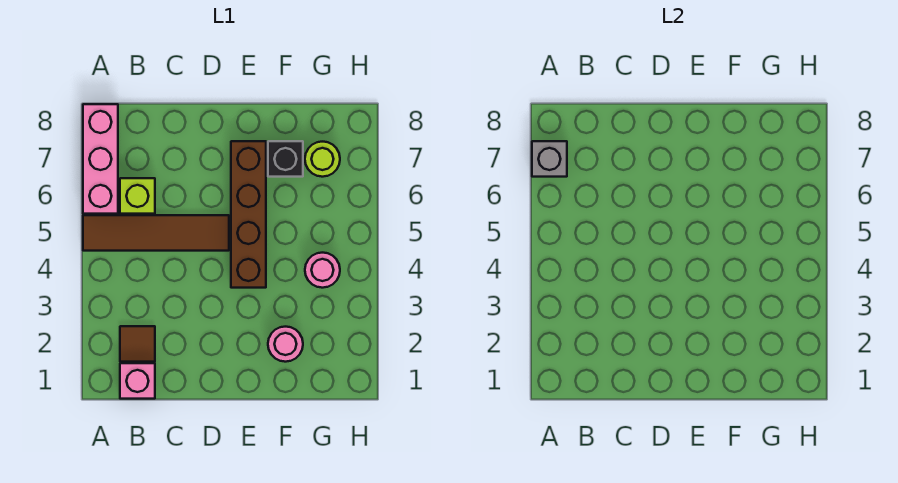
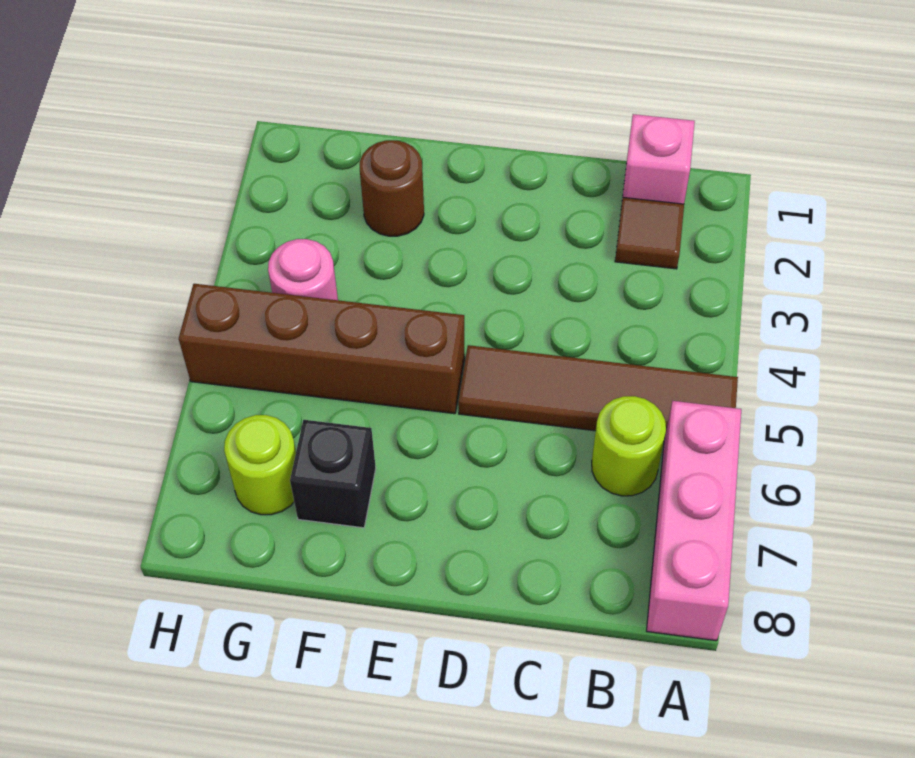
grey 1x1 brick [532,141,567,177] -> none
lime 1x1 brick [120,178,155,214] -> lime 1x1 round brick [592,396,666,496]
brown 1x4 brick [231,141,266,288] -> brown 1x4 brick turned to [179,284,465,414]
pink 1x1 round brick [268,327,303,362] -> brown 1x1 round brick [360,140,424,236]

